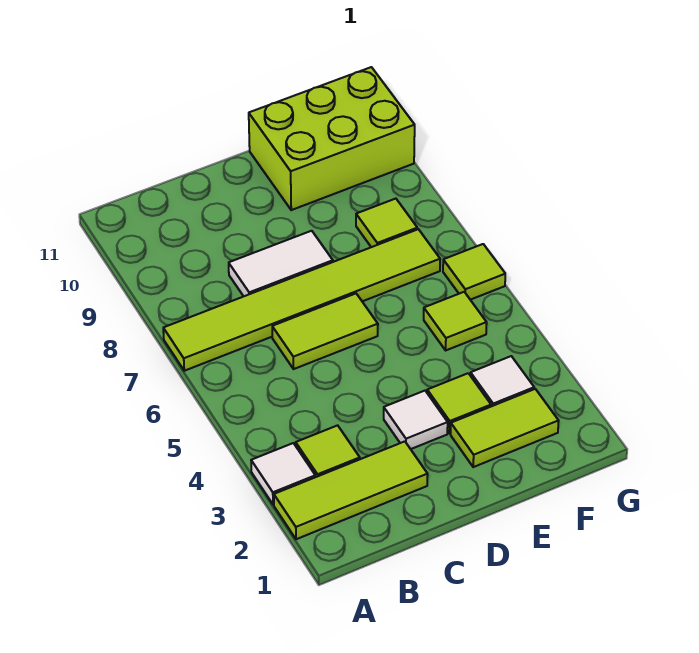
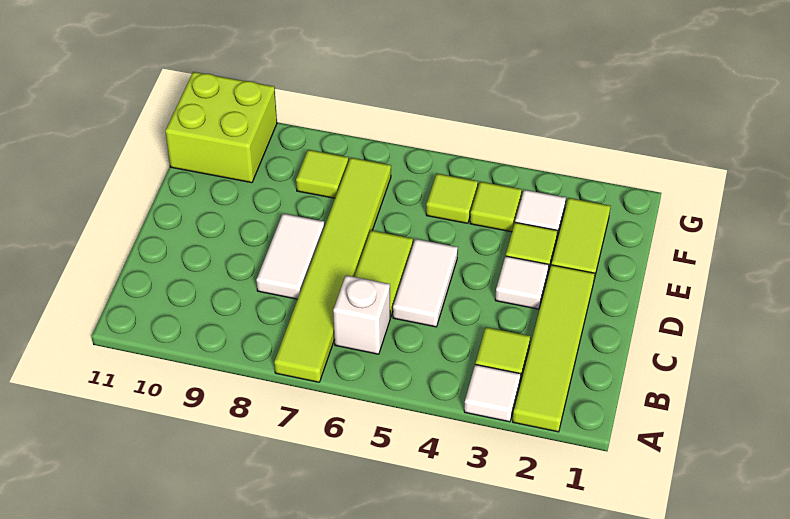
lime 1x3 tile [274,441,428,539] -> lime 1x4 tile [513,265,595,432]
none -> white 1x1 brick [333,275,391,354]
none -> white 1x2 tile [393,239,458,327]
lime 2x3 brick [249,67,415,210] -> lime 2x2 brick [165,72,277,183]
lime 1x1 tile [443,244,505,300] -> lime 1x1 tile moved to [470,182,522,232]

